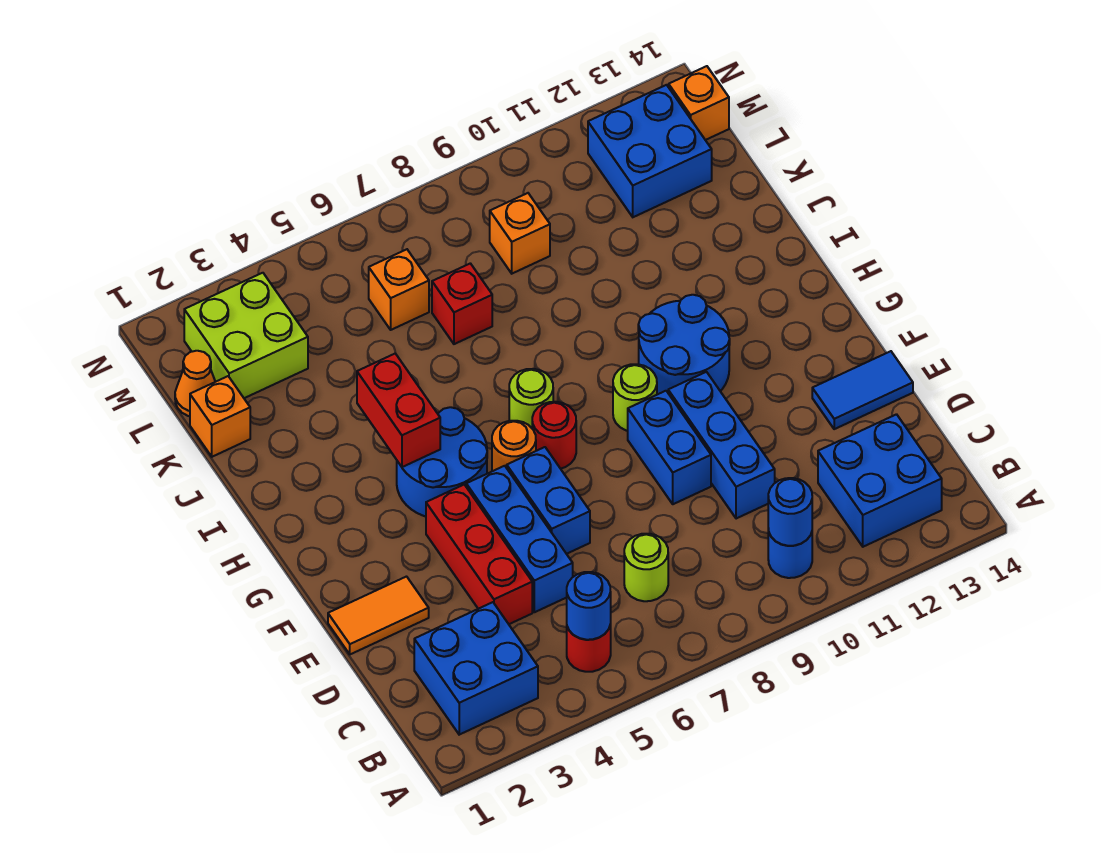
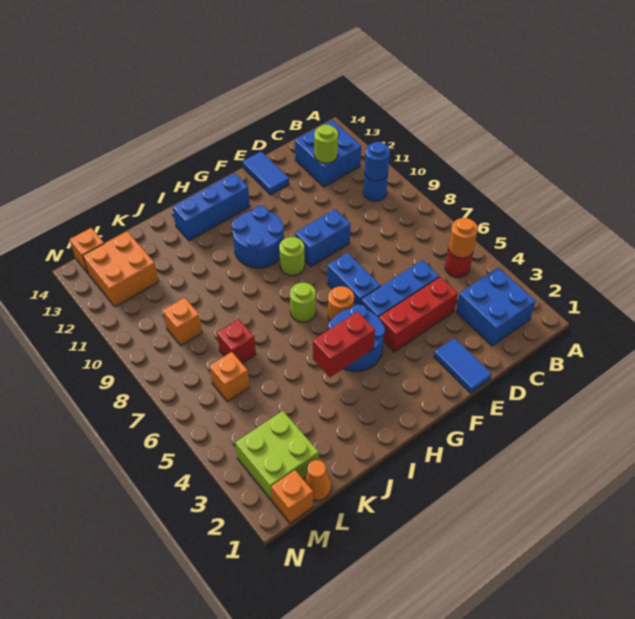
blue 1x1 round brick [567,572,611,640] -> orange 1x1 round brick [448,218,478,258]
lime 1x1 round brick [624,534,668,601] -> lime 1x1 round brick moved to [314,124,338,163]
blue 1x3 brick [668,372,775,519] -> blue 1x3 brick moved to [173,173,250,241]
orange 1x2 tile [328,577,429,654] -> blue 1x2 tile [434,338,492,393]
blue 1x2 brick [507,447,590,554] -> blue 1x2 brick turned to [327,253,381,305]
red 1x1 round brick [532,402,576,469] -> none
orange 1x1 brick [190,376,250,457] -> orange 1x1 brick moved to [271,470,313,523]
blue 2x2 brick [588,85,712,217] -> orange 2x2 brick [83,231,159,307]

